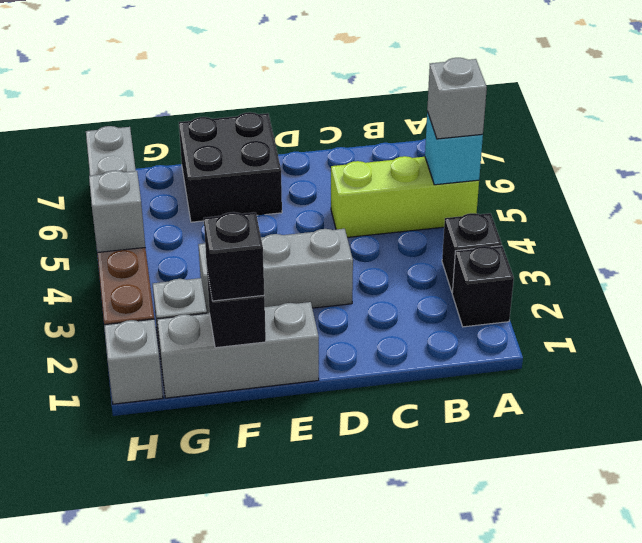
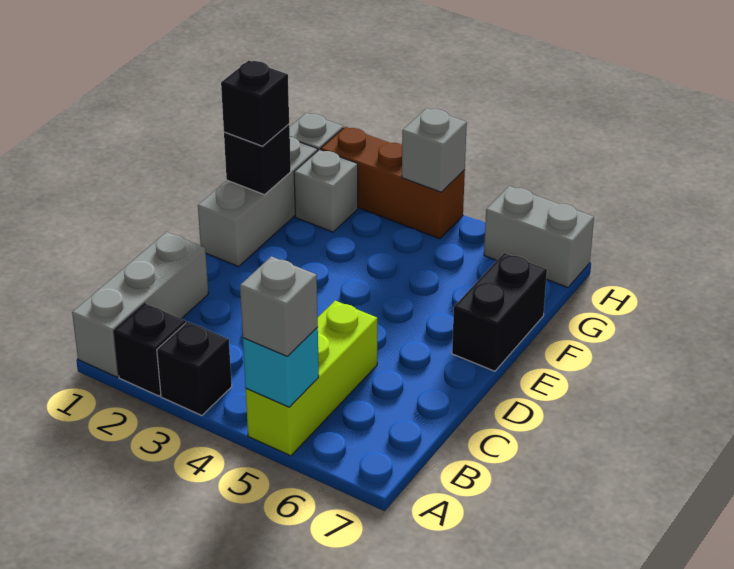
grey 1x3 brick [198,229,353,313] -> grey 1x3 brick moved to [72,232,208,377]
black 2x2 brick [179,112,282,222] -> black 1x2 brick [452,253,547,371]

